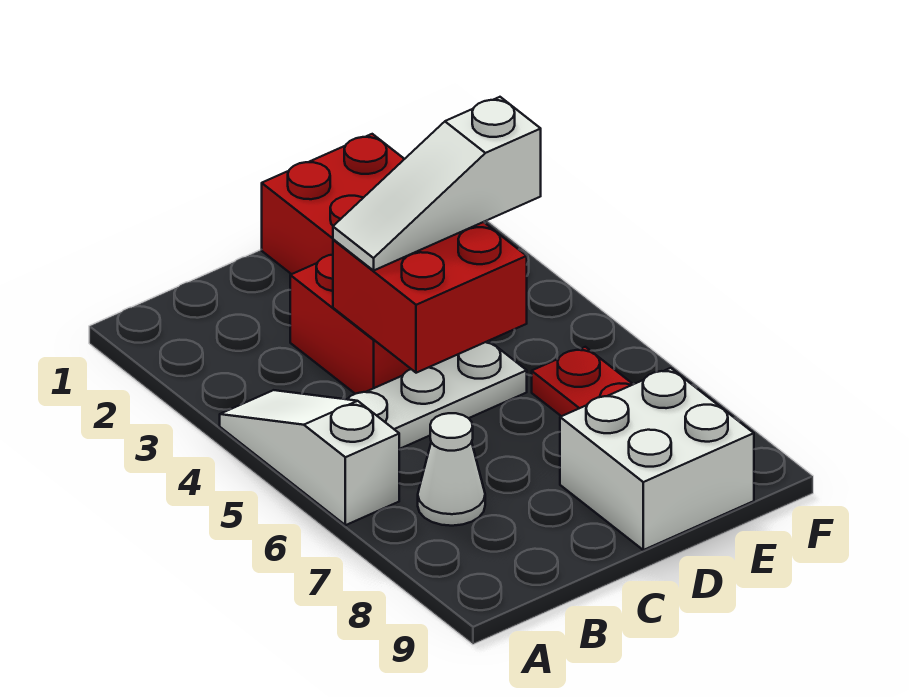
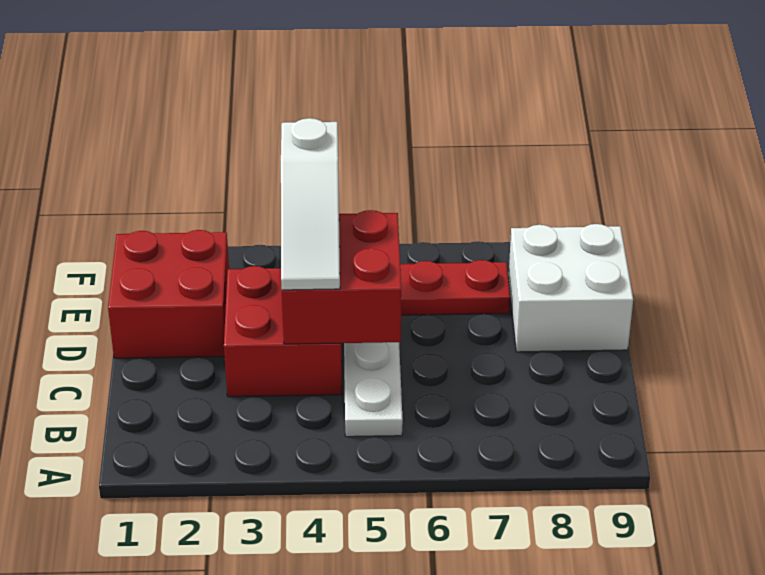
white 1x3 slope [220,390,399,525] -> none
white 1x1 cone [418,413,485,526] -> none

